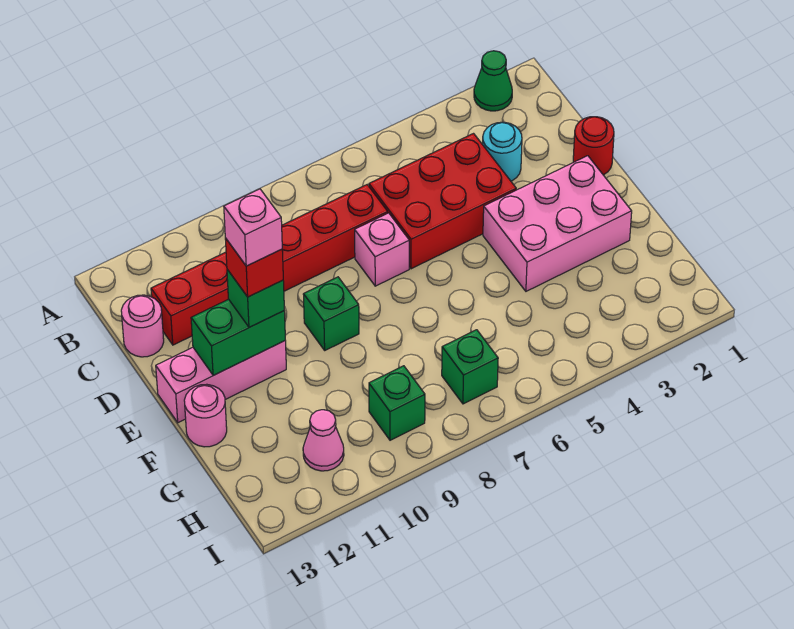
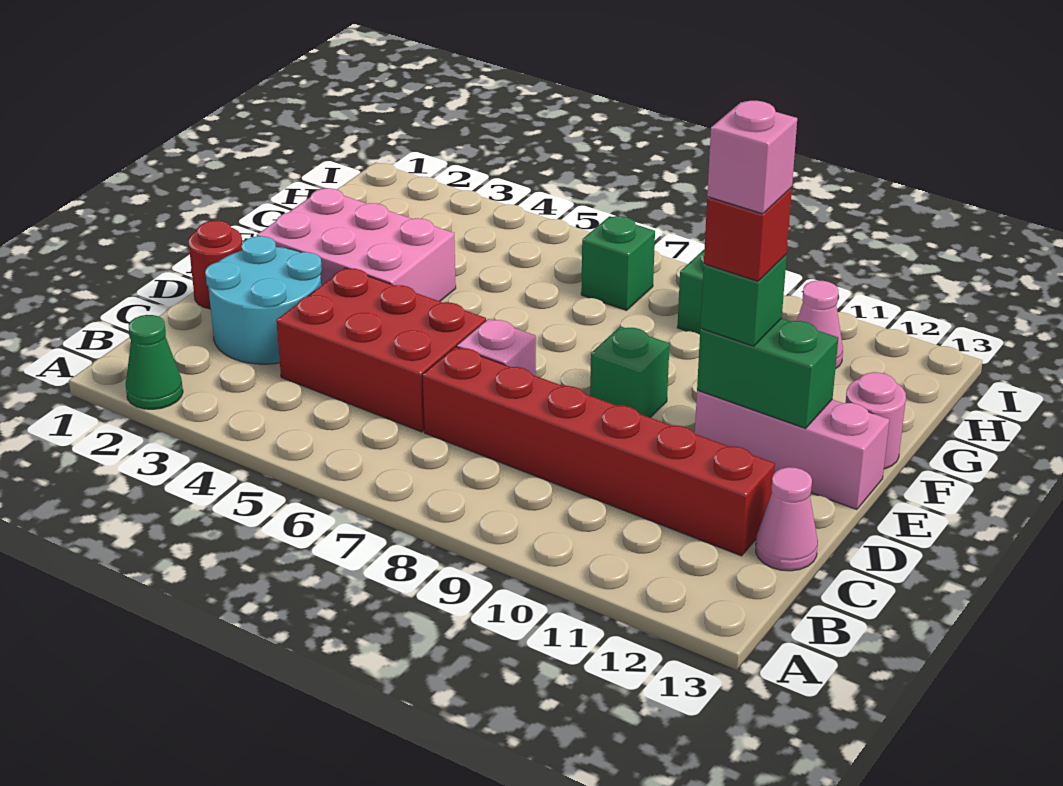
cyan 1x1 round brick [482,122,522,181] -> cyan 2x2 round brick [205,236,322,364]
pink 1x1 round brick [121,295,164,357] -> pink 1x1 cone [756,467,818,571]

